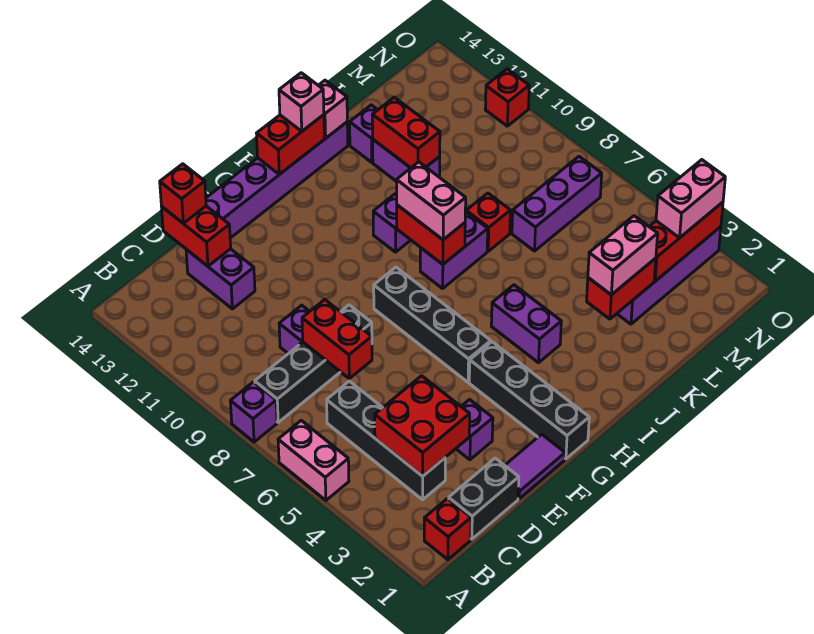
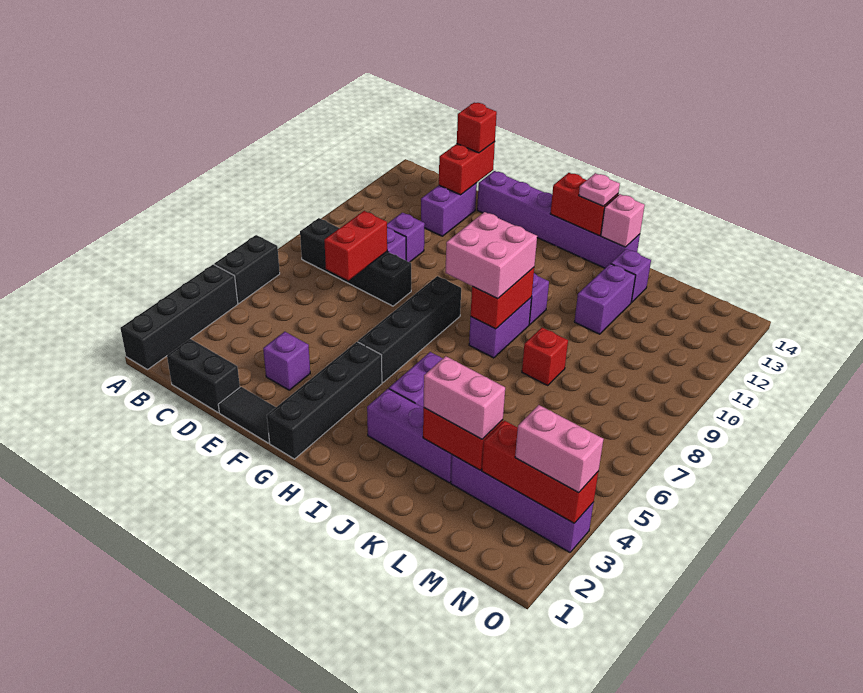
pink 1x2 brick [278,420,349,500] -> black 1x2 brick [214,235,280,303]
purple 1x1 brick [230,382,277,442] -> purple 1x1 brick moved to [387,213,425,262]
red 1x1 brick [424,499,471,560] -> none
black 1x4 brick [327,381,445,500] -> black 1x4 brick moved to [120,264,238,370]
red 2x2 brick [375,376,470,476] -> none
purple 1x2 tile [505,434,565,499] -> black 1x2 tile [218,387,276,443]
purple 1x2 brick [420,212,488,288] -> purple 1x2 brick turned to [469,297,532,358]
pink 1x2 brick [397,162,466,240] -> pink 2x2 brick [445,212,537,299]
pink 1x1 brick [279,73,324,131] -> pink 1x1 plate [579,173,620,206]
red 1x2 brick [372,97,440,168] -> none
purple 1x3 brick [512,157,602,251] -> purple 1x3 brick moved to [367,389,452,483]
red 1x1 brick [485,69,529,126] -> none

